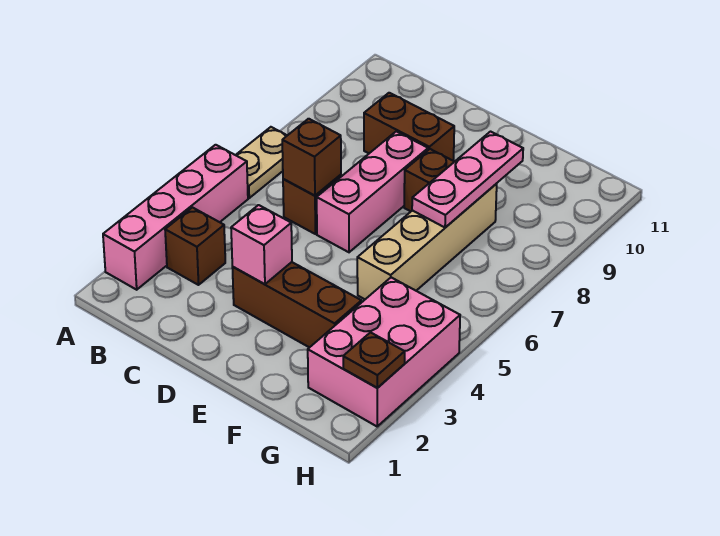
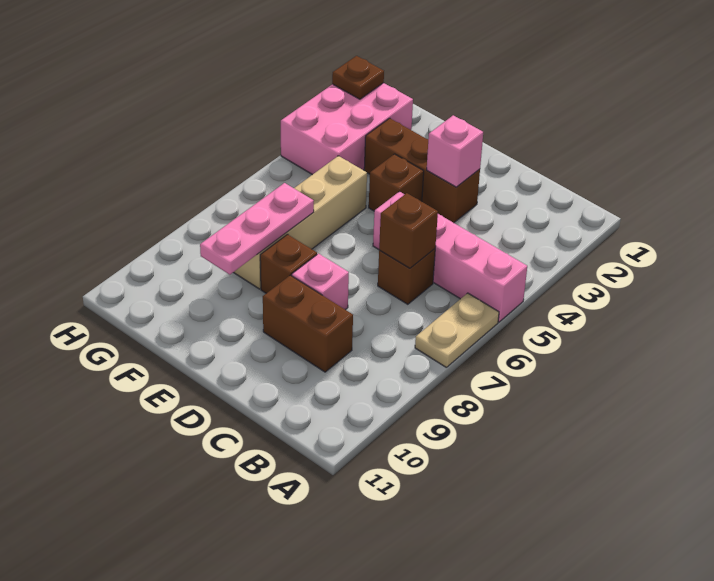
pink 1x4 brick [103,145,248,290] -> pink 1x4 brick turned to [373,191,527,322]
brown 1x1 brick [165,207,225,285] -> brown 1x1 brick moved to [369,154,424,211]
pink 1x3 brick [317,131,428,252] -> pink 1x1 brick [292,254,349,310]

